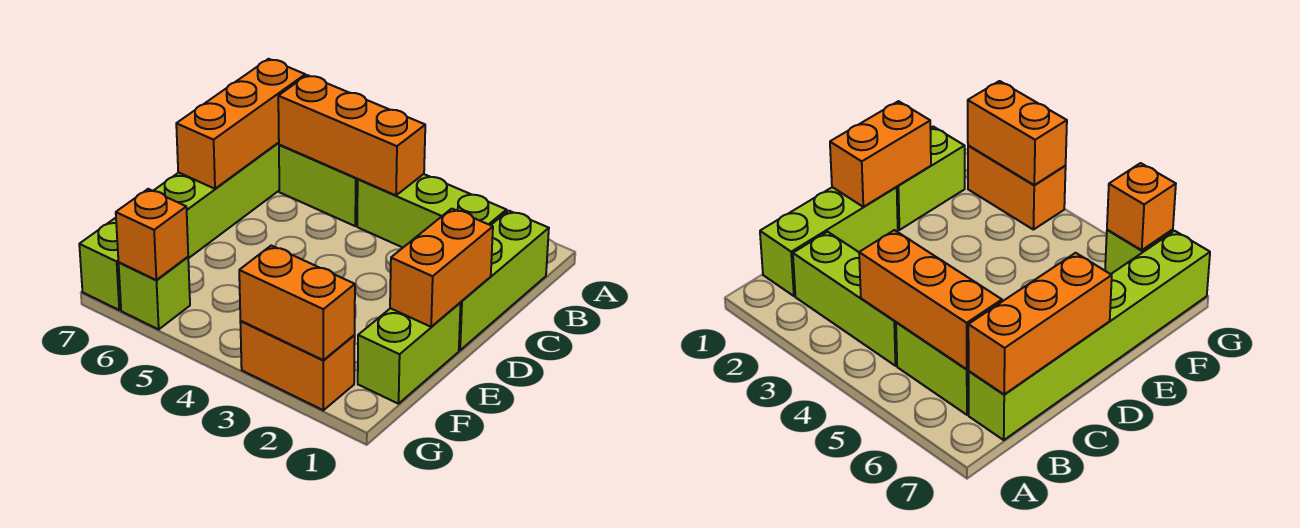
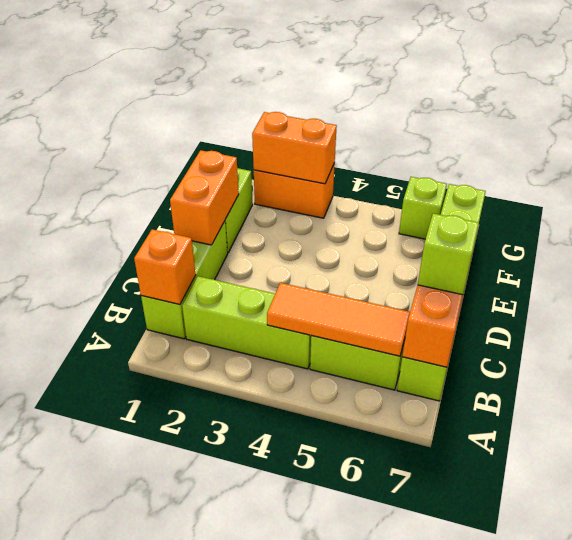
orange 1x3 brick [278,75,425,195] -> orange 1x3 tile [267,283,410,356]
none -> lime 1x1 brick [418,214,479,295]
orange 1x1 brick [116,189,188,280] -> orange 1x1 brick moved to [134,229,196,305]

